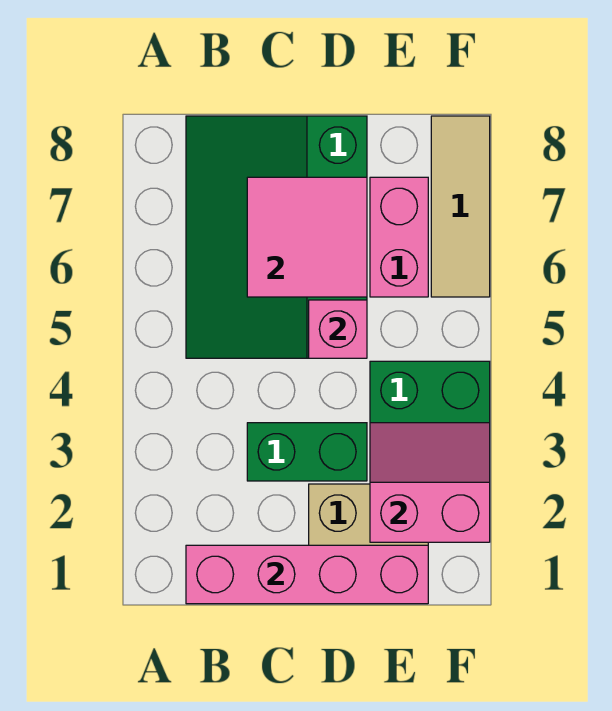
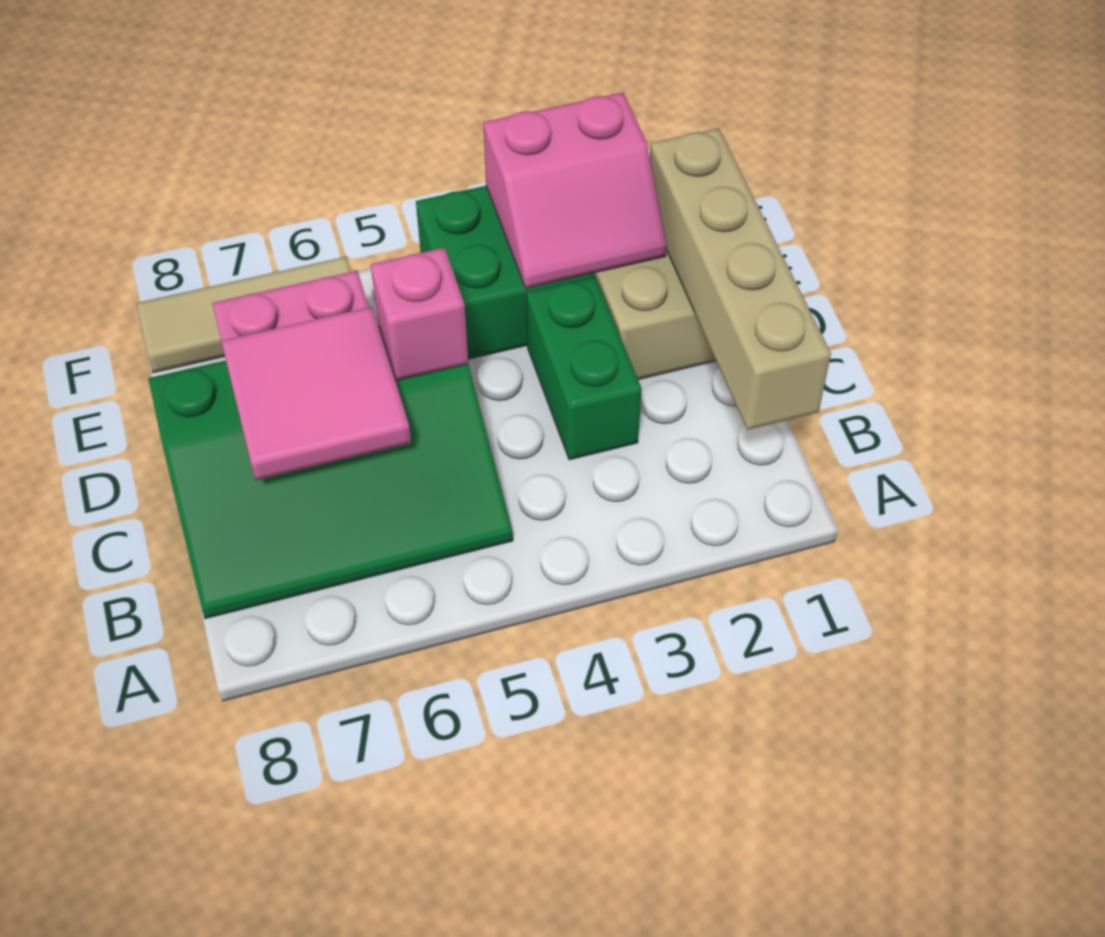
pink 1x4 brick [186,545,428,604] -> tan 1x4 brick [650,128,831,430]
pink 2x2 slope [370,423,490,542] -> pink 2x2 slope turned to [483,92,667,288]

